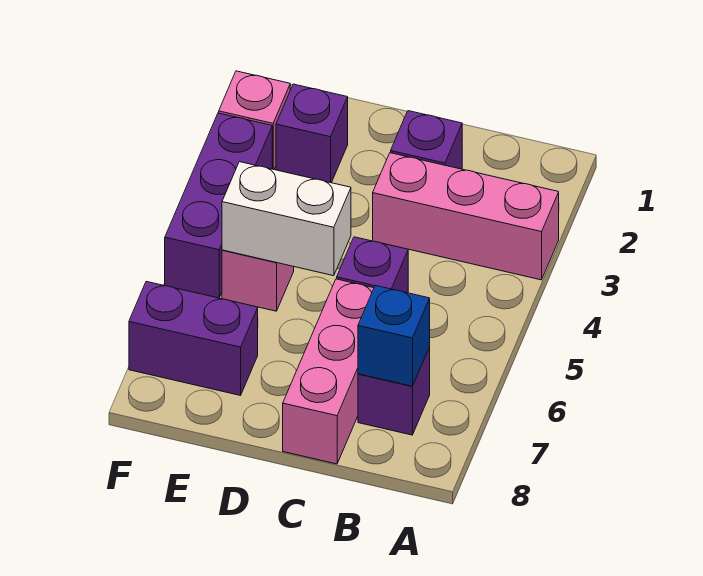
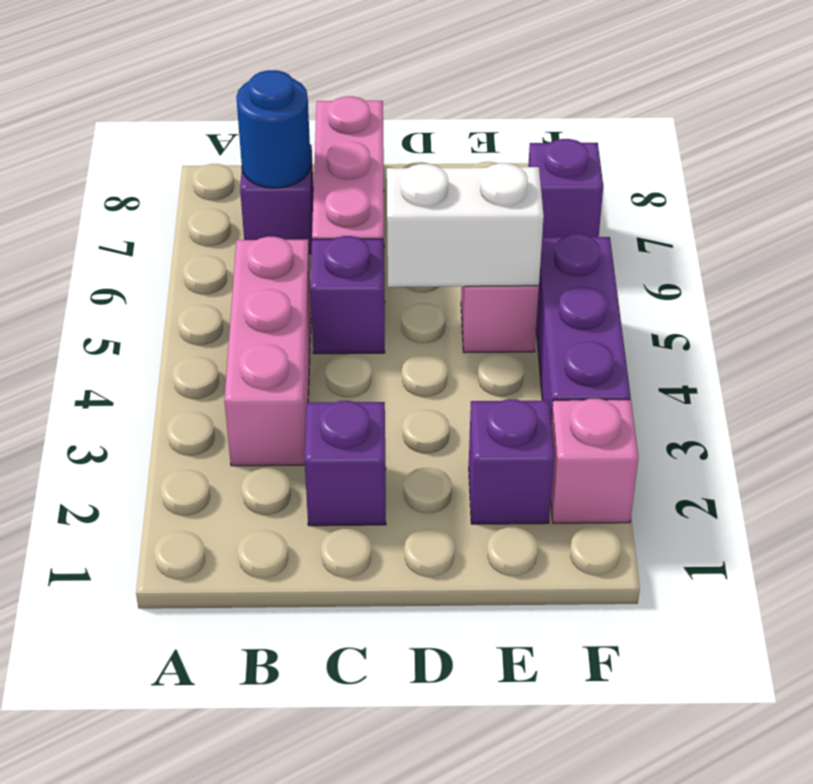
pink 1x3 brick [373,153,559,280] -> pink 1x3 brick turned to [224,237,311,466]
blue 1x1 brick [358,285,430,386] -> blue 1x1 round brick [236,70,311,188]
purple 1x2 brick [129,282,258,395] -> purple 1x1 brick [528,139,603,238]

